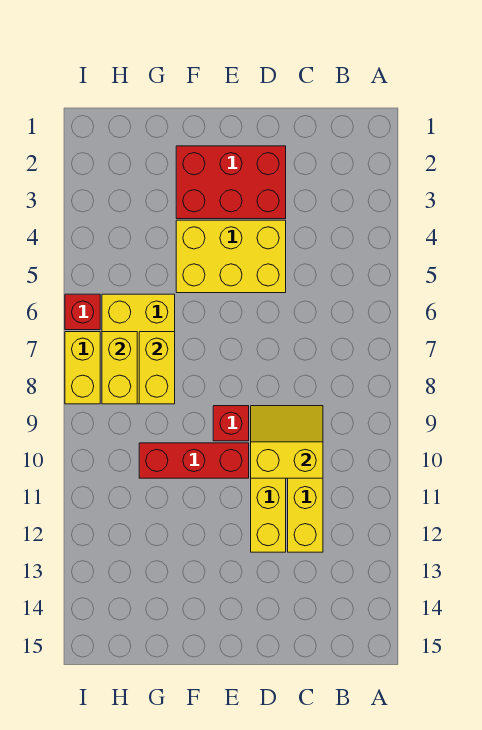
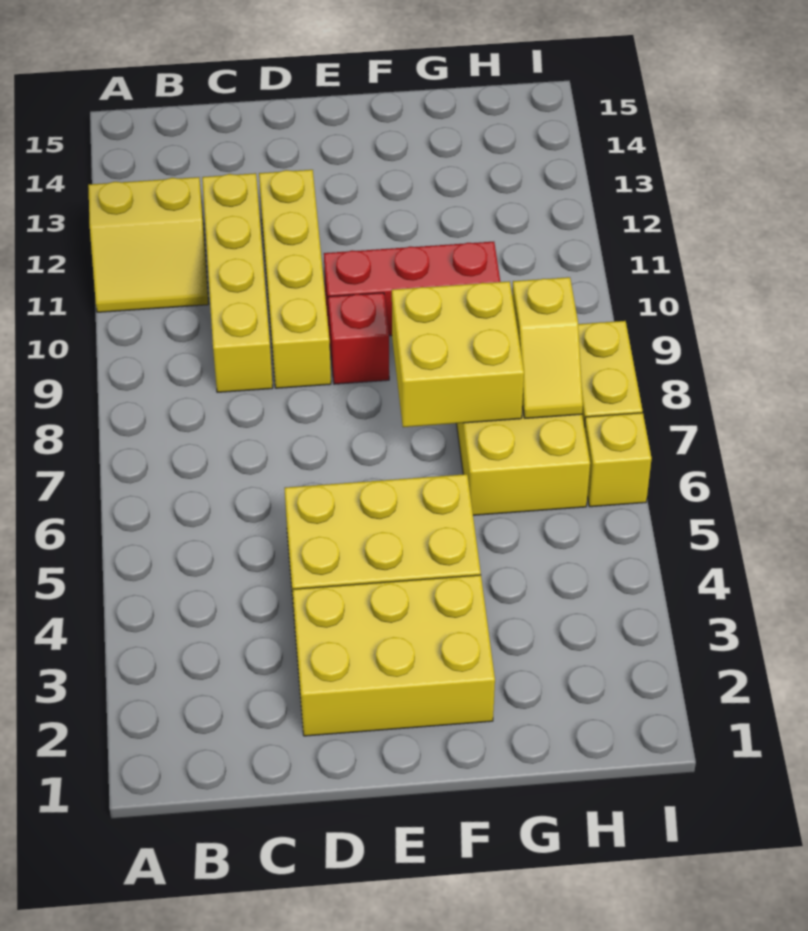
yellow 2x2 slope [251,406,323,478] -> yellow 2x2 slope moved to [88,177,209,312]
red 2x3 brick [176,146,286,219] -> yellow 2x3 brick [293,575,495,736]
yellow 1x2 brick [139,332,175,404] -> yellow 2x2 brick [392,281,524,427]
yellow 1x2 brick [102,332,137,404] -> yellow 1x2 slope [512,277,583,418]
red 1x1 brick [65,294,100,330] -> yellow 1x1 brick [584,413,652,507]

